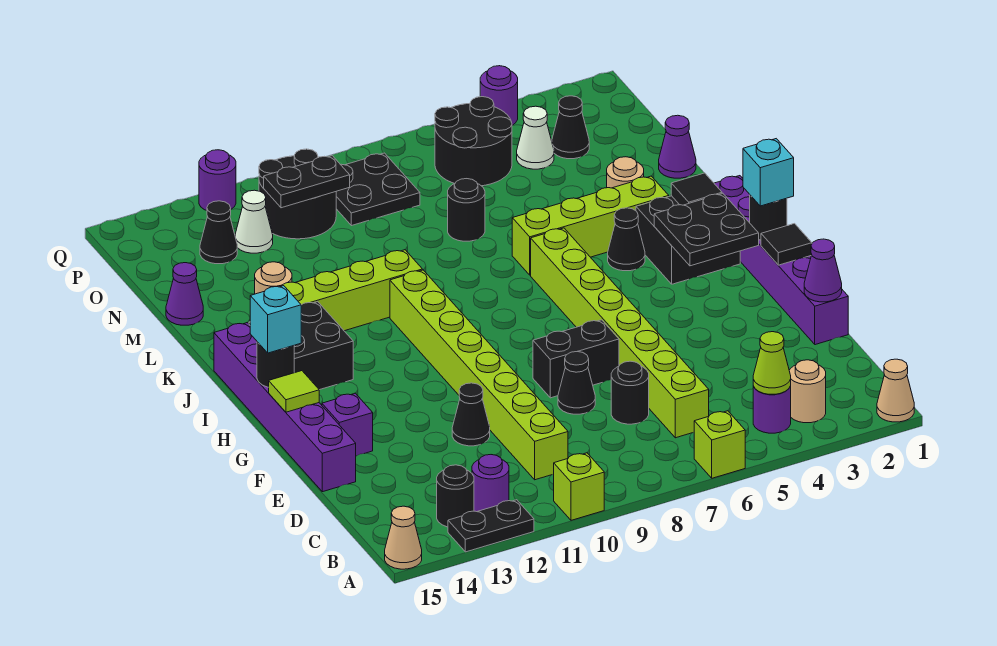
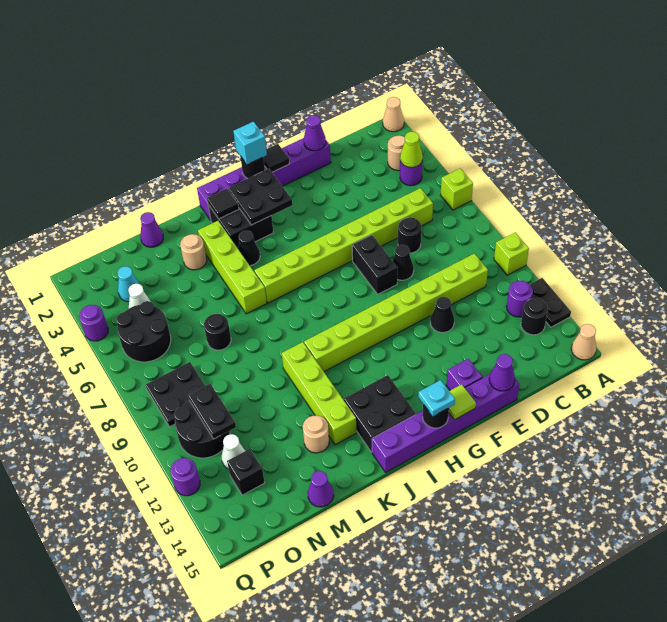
none -> purple 1x1 cone [489,354,515,391]
cyan 1x1 brick [250,286,301,353] -> cyan 1x1 plate [418,380,455,416]
black 1x1 cone [552,96,589,159] -> cyan 1x1 cone [117,266,139,302]
black 1x1 cone [200,201,237,264] -> black 1x1 brick [227,449,265,495]

